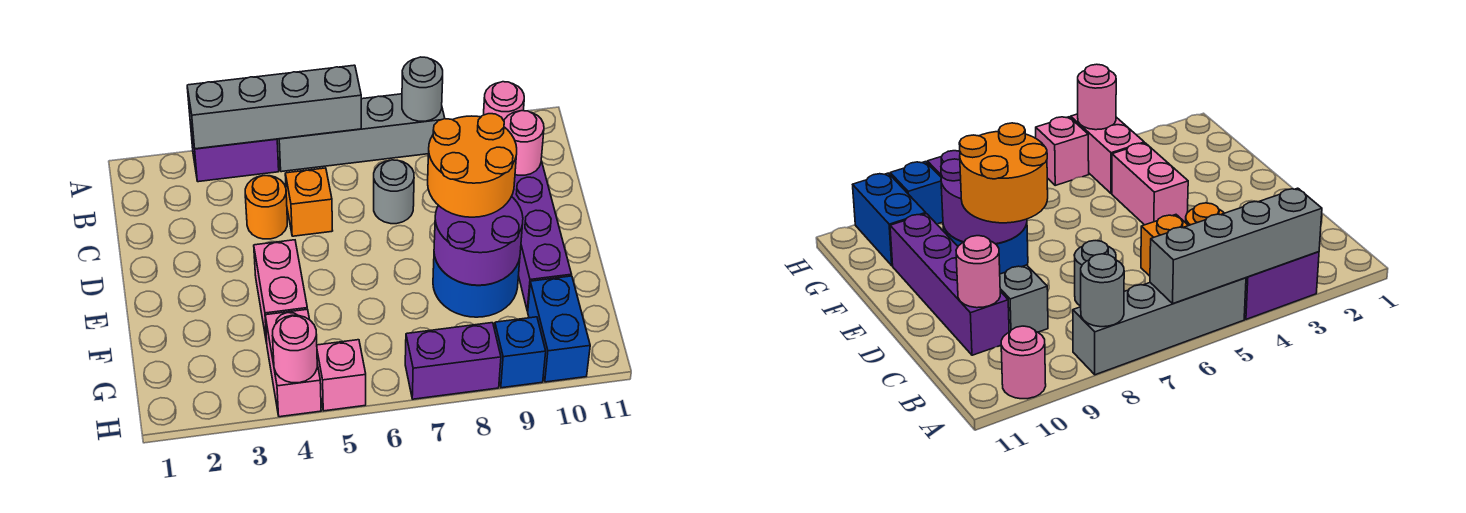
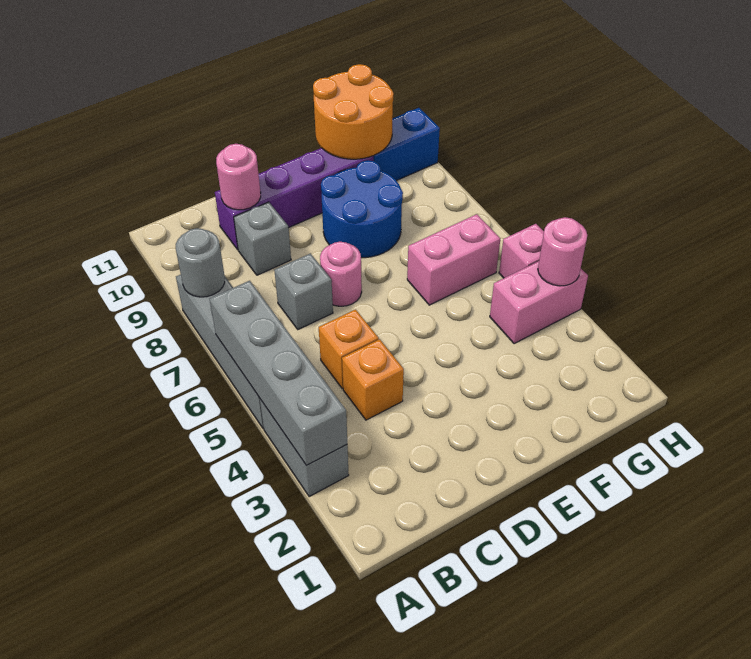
purple 1x2 brick [190,122,279,182] -> grey 1x2 brick [260,399,349,497]
pink 1x1 round brick [484,82,524,121] -> pink 1x1 round brick moved to [320,242,362,306]
orange 1x1 round brick [245,176,287,239] -> orange 1x1 brick [342,339,404,420]
grey 1x1 round brick [374,160,414,224] -> grey 1x1 brick [274,253,333,329]
orange 2x2 round brick [428,114,517,217] -> orange 2x2 round brick moved to [313,64,394,159]
pink 1x2 brick [254,240,307,343] -> pink 1x2 brick moved to [407,214,500,305]
purple 2x2 round brick [434,197,523,285] -> none
purple 1x2 brick [405,323,501,399] -> none
blue 1x1 brick [495,317,546,388] -> none

